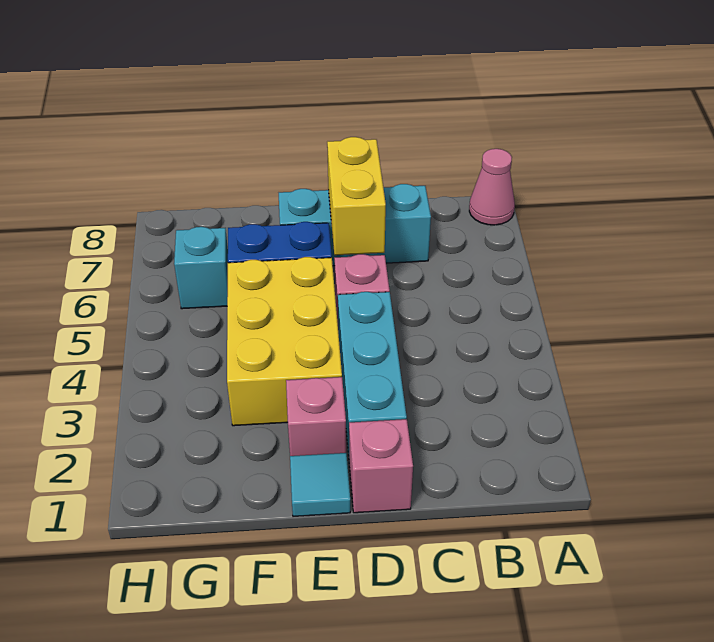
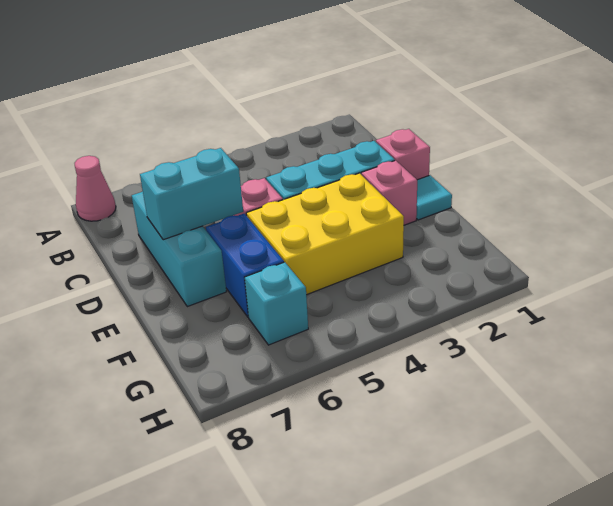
yellow 1x2 brick [327,137,386,255] -> cyan 1x2 brick [140,148,243,240]

